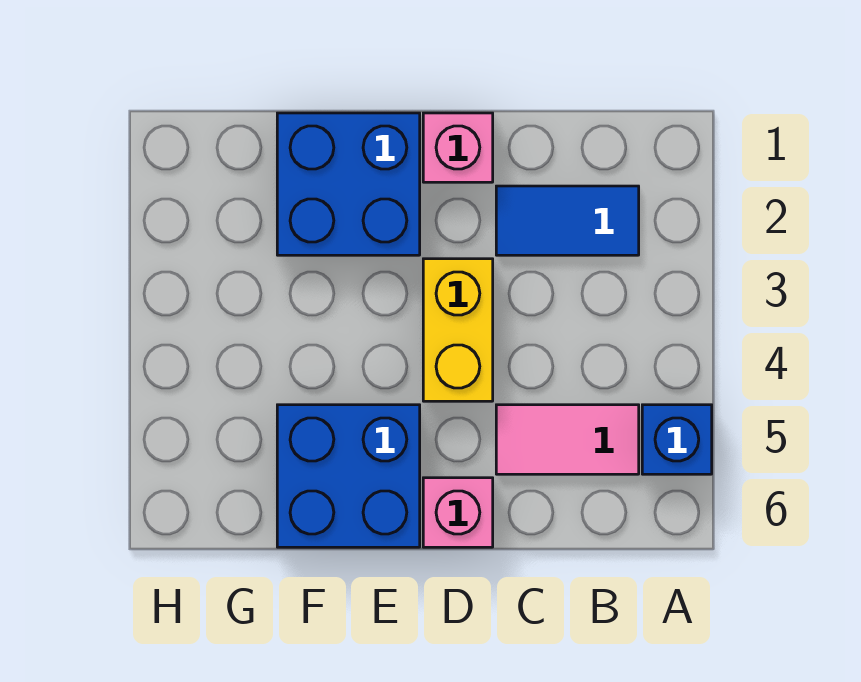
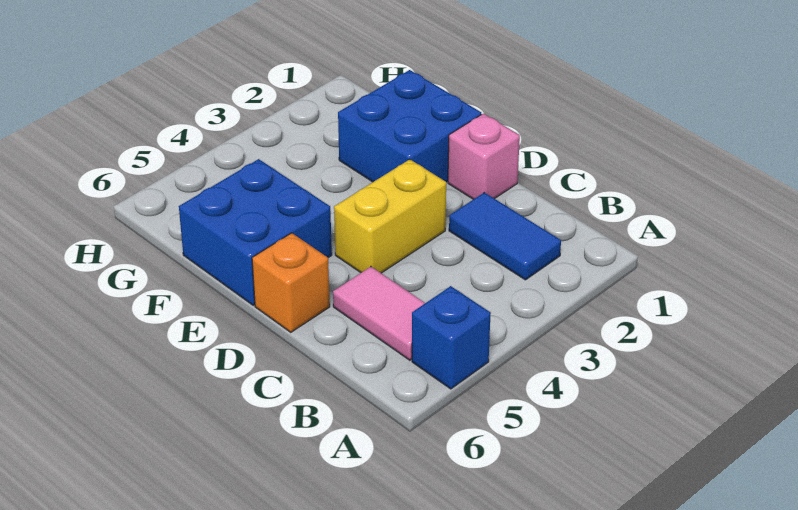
pink 1x1 brick [423,478,493,547] -> orange 1x1 brick [252,233,330,332]

